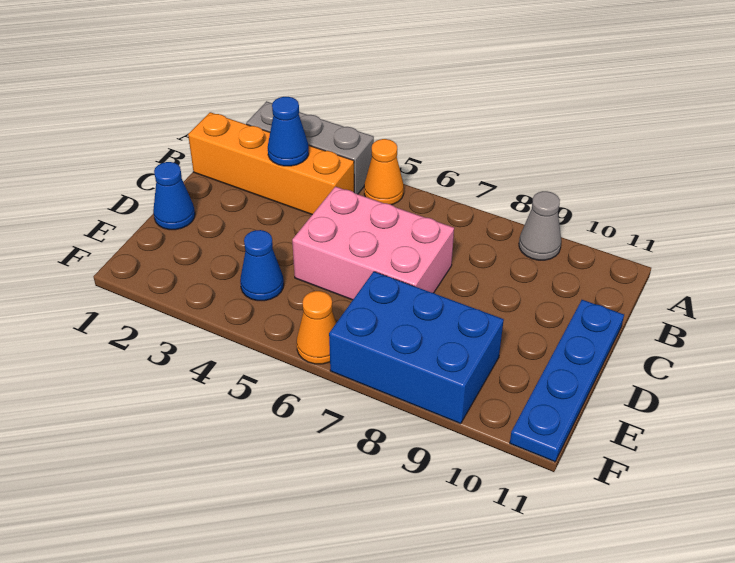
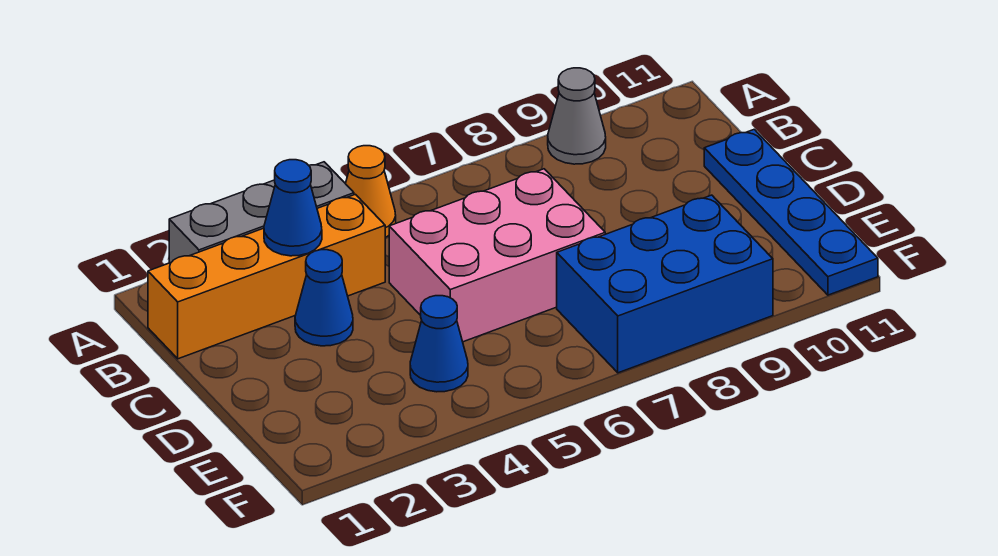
blue 1x1 cone [153,162,195,230] -> blue 1x1 cone moved to [295,250,353,346]
orange 1x1 cone [297,291,336,364] -> none

